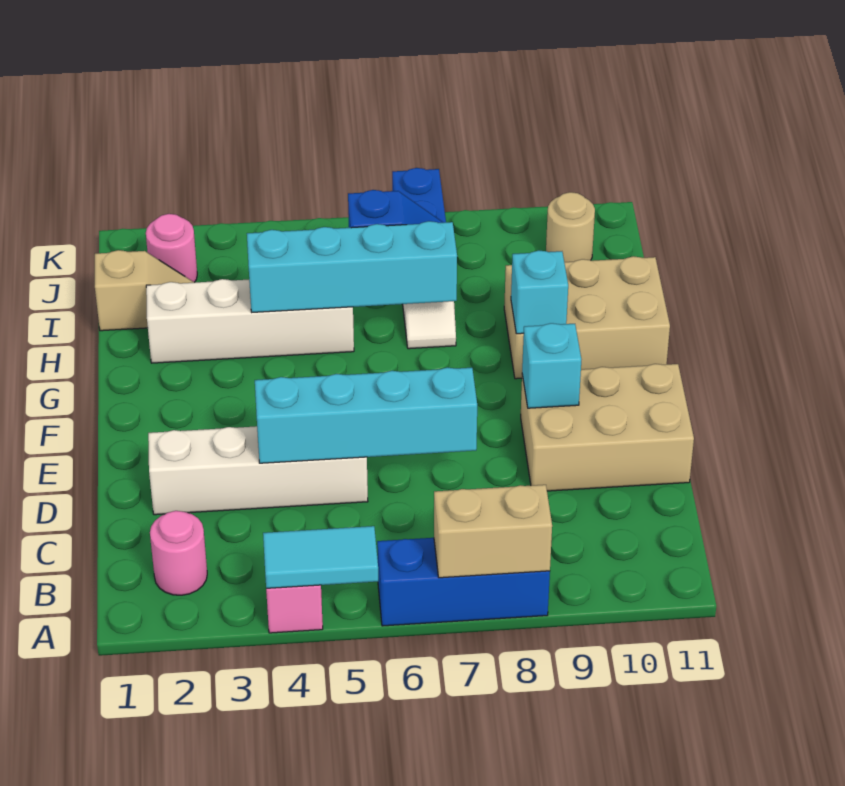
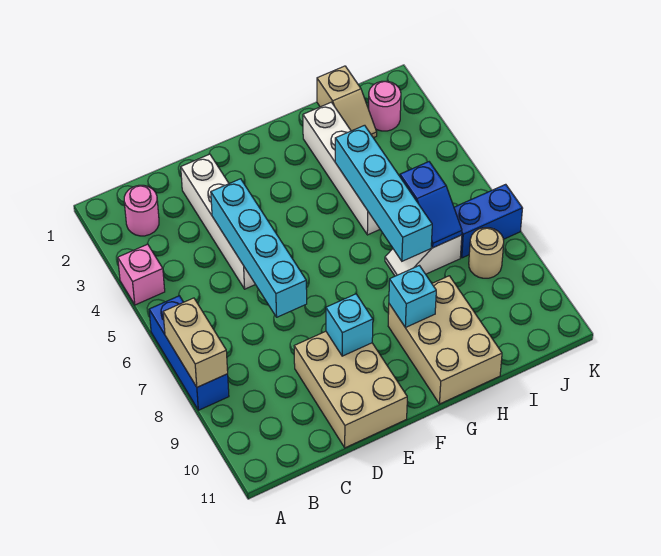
cyan 1x2 tile [263,526,378,588] -> none
tan 1x1 round brick [546,192,595,262] -> tan 1x1 round brick moved to [469,228,504,278]

